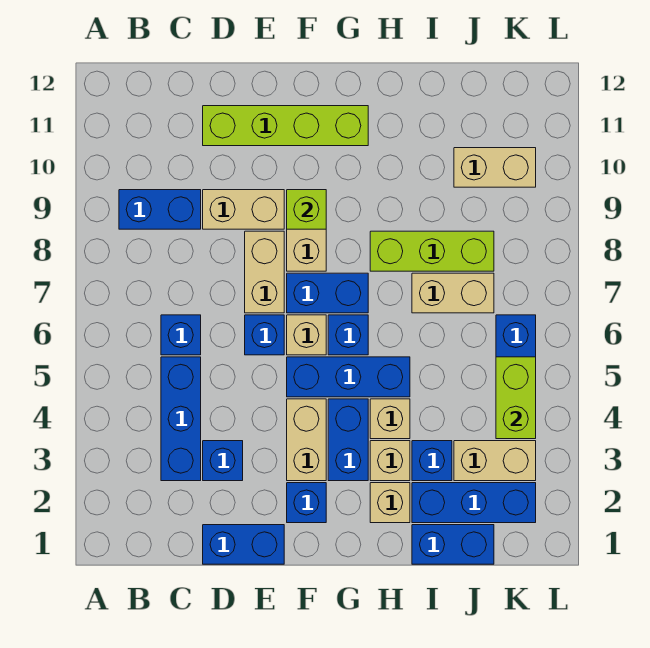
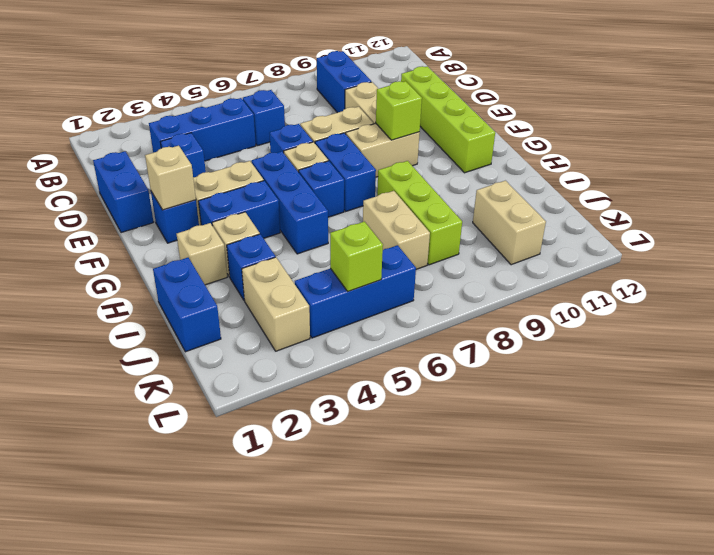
tan 1x1 brick [370,399,410,439] -> tan 1x1 brick moved to [145,146,196,210]
blue 1x3 brick [412,483,536,523] -> none
lime 1x2 brick [496,357,536,439] -> lime 1x1 brick [330,222,383,291]

